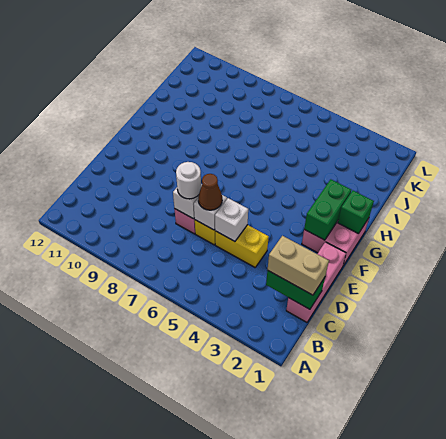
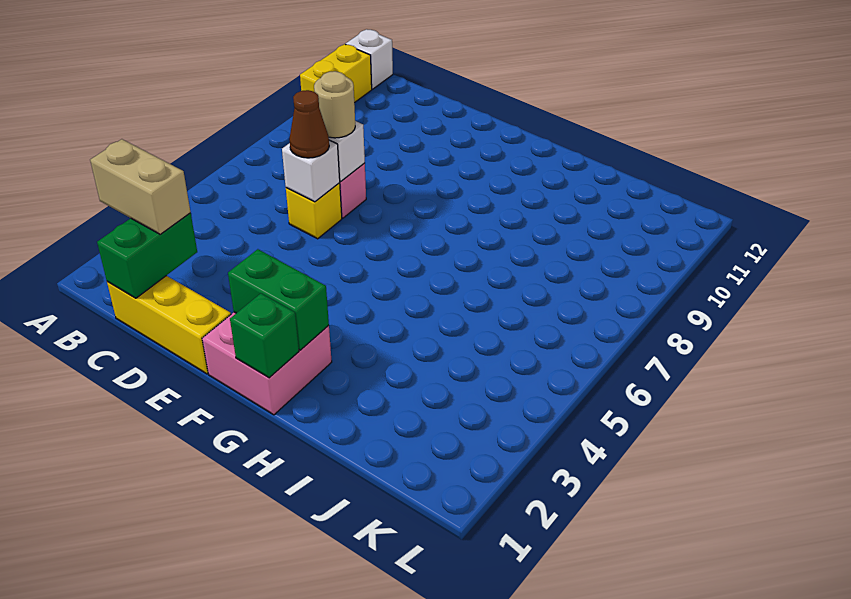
pink 1x3 brick [286,242,346,322] -> yellow 1x3 brick [107,276,231,374]
tan 1x2 brick [268,236,329,295] -> tan 1x2 brick turned to [90,139,191,234]
yellow 1x2 brick [215,225,269,267] -> yellow 1x2 brick moved to [300,44,372,103]
white 1x1 brick [215,198,248,241] -> white 1x1 brick moved to [346,29,393,89]
white 1x1 round brick [176,162,201,199] -> tan 1x1 round brick [314,71,355,138]

